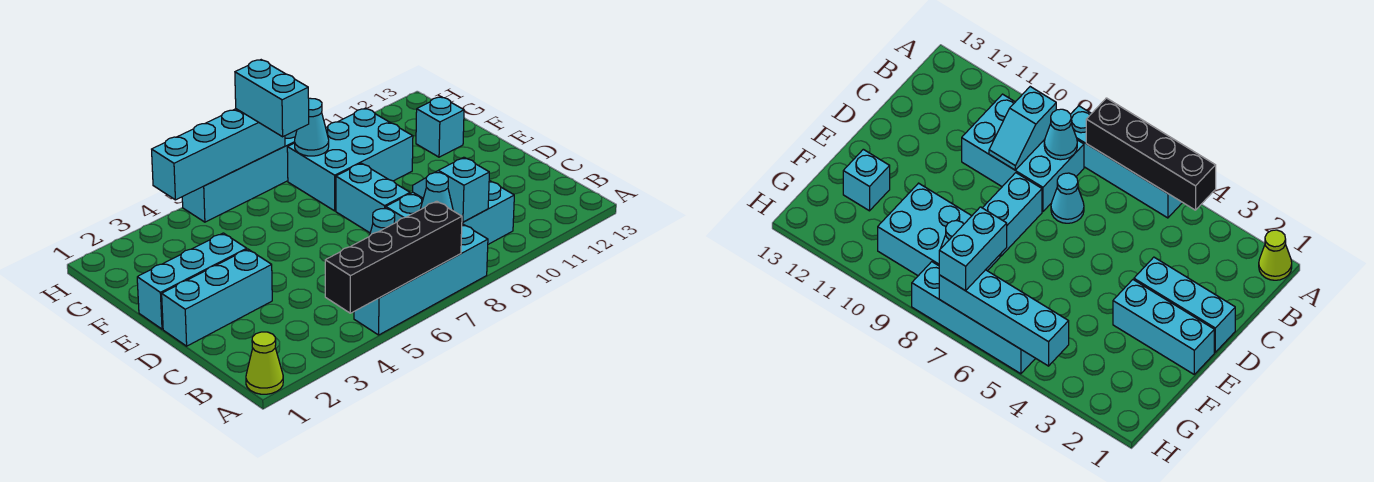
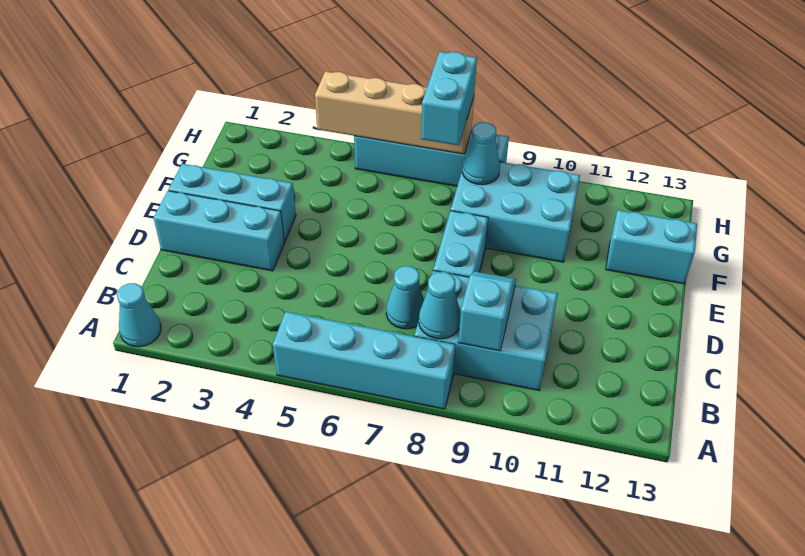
lime 1x1 cone [246,332,283,394] -> cyan 1x1 cone [117,283,161,347]
black 1x4 brick [325,201,462,313] -> none
cyan 1x1 brick [416,97,464,157] -> cyan 1x2 brick [606,210,697,284]
cyan 1x4 brick [152,109,285,200] -> tan 1x4 brick [315,71,474,154]

